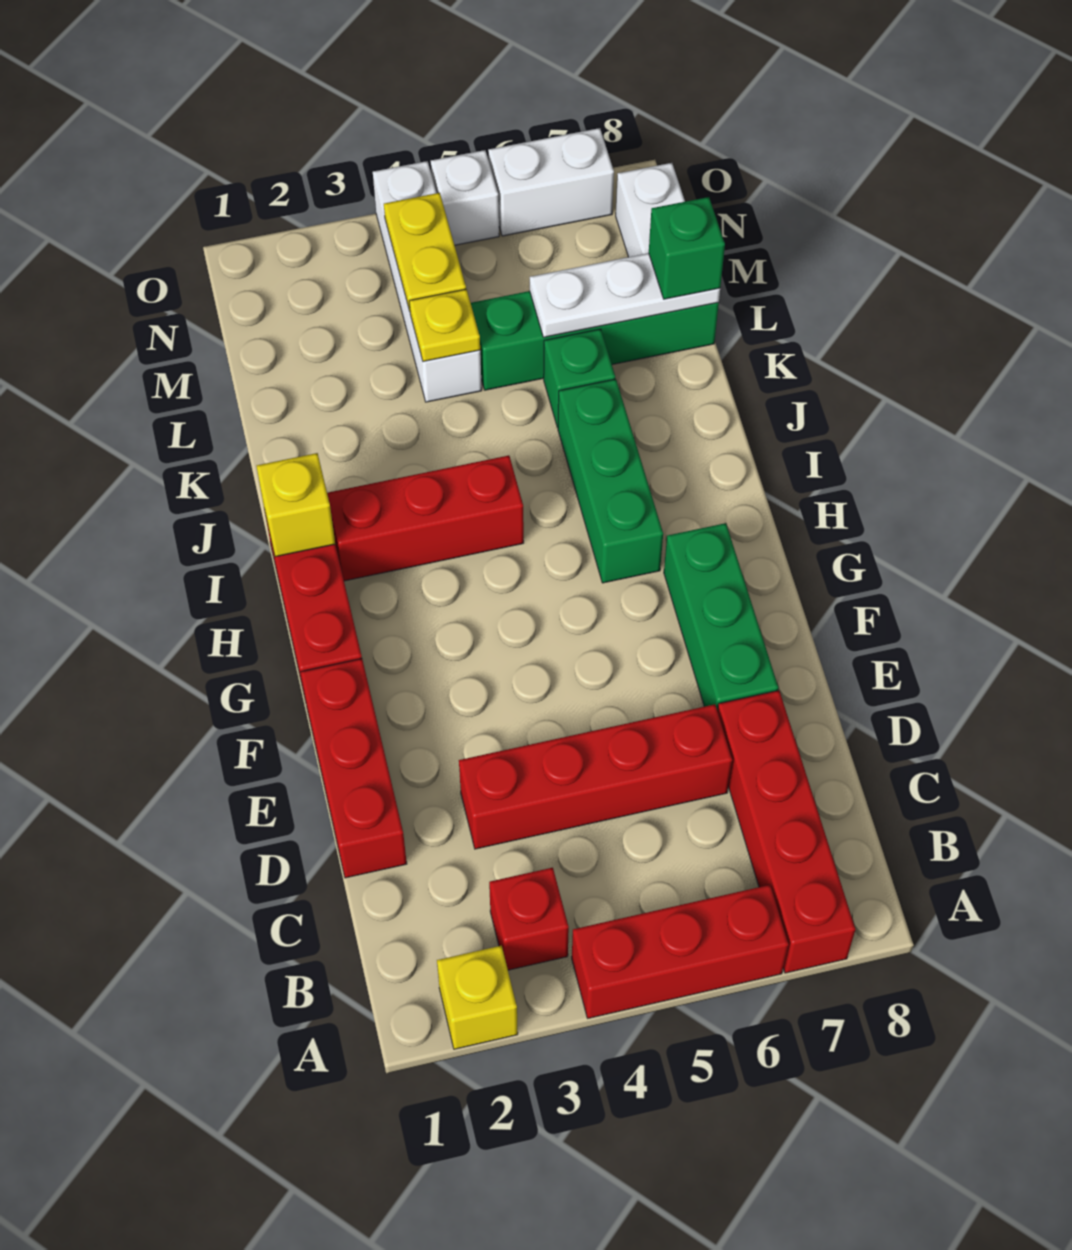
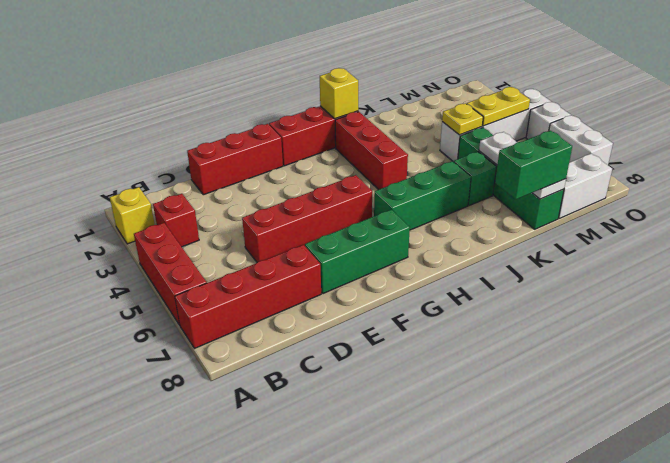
red 1x4 brick [459,704,732,849] -> red 1x4 brick turned to [242,175,372,262]
green 1x1 brick [649,197,725,299] -> green 1x2 brick [495,131,572,199]

